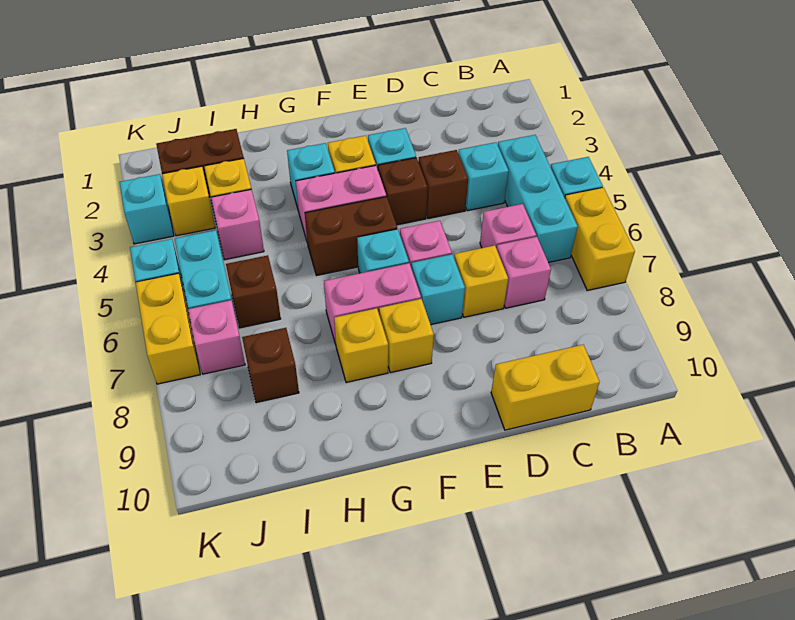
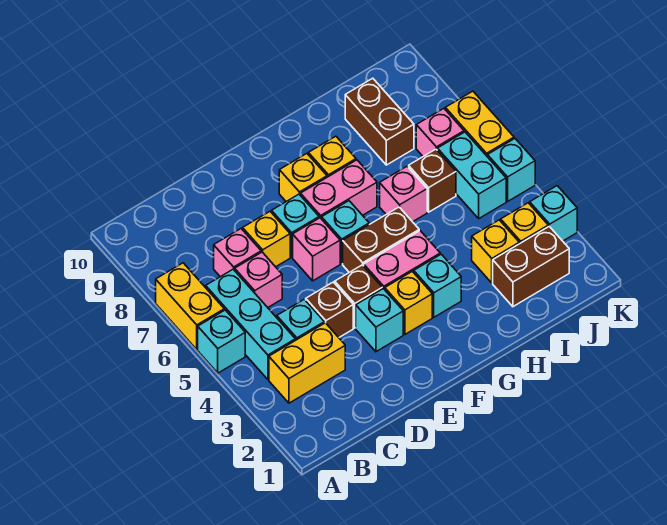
yellow 1x2 brick [491,345,600,430] -> yellow 1x2 brick moved to [269,323,345,403]
pink 1x1 brick [211,189,264,260] -> pink 1x1 brick moved to [380,167,427,222]
brown 1x1 brick [242,328,299,403] -> brown 1x2 brick [345,78,414,165]

